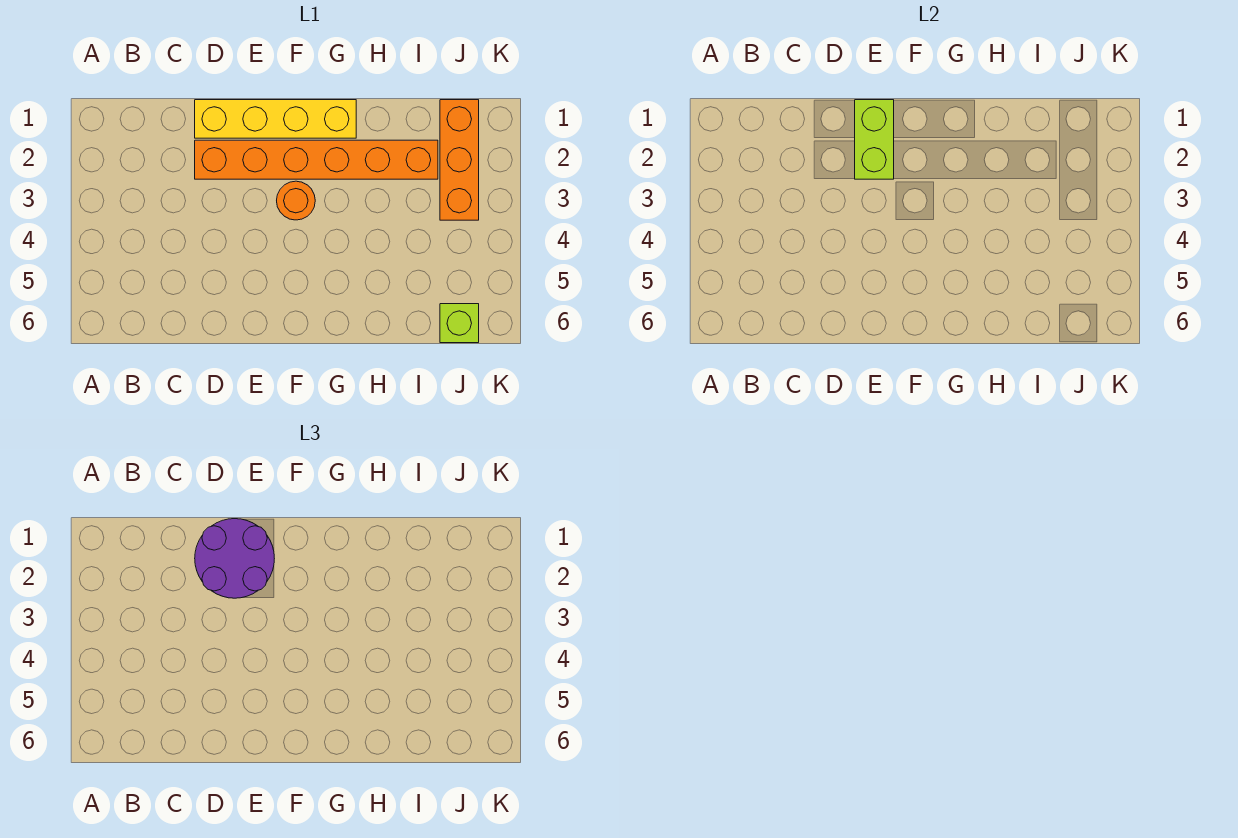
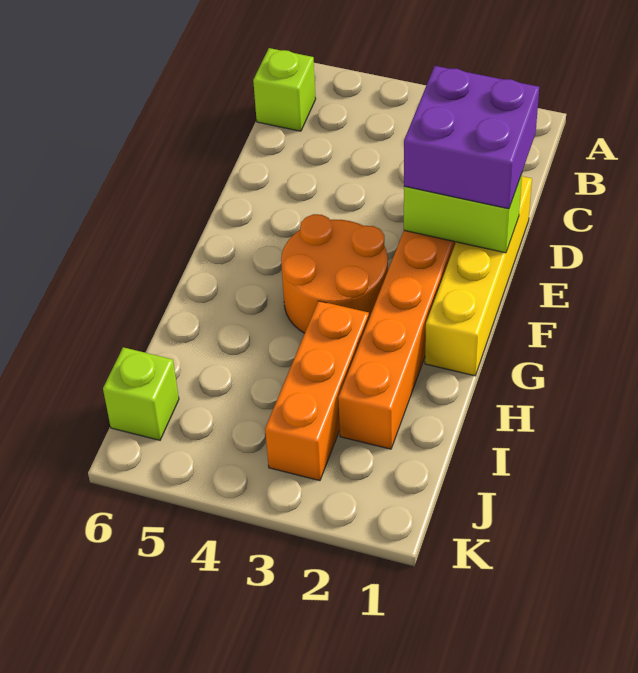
none -> lime 1x1 brick [253,48,316,131]
purple 2x2 round brick [195,519,274,598] -> purple 2x2 brick [404,66,539,209]
orange 1x1 round brick [277,181,315,220] -> orange 2x2 round brick [281,214,388,333]
orange 1x3 brick [440,100,479,220] -> orange 1x3 brick turned to [265,301,369,481]

